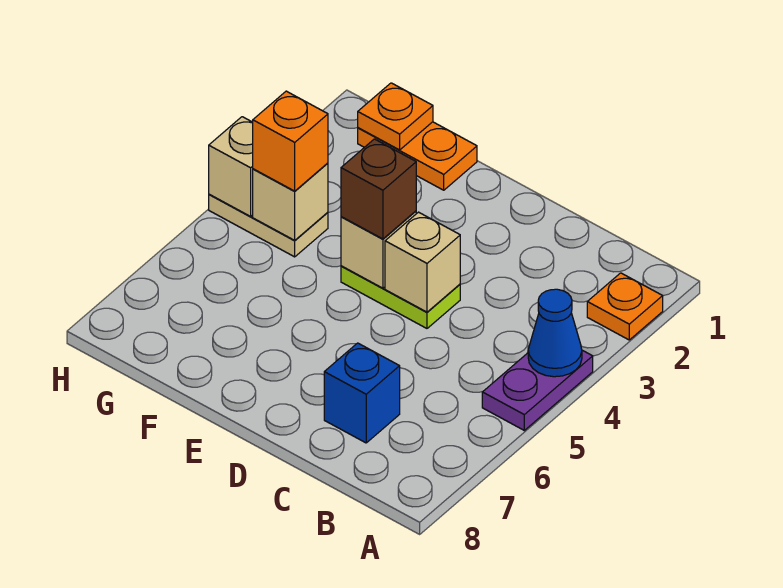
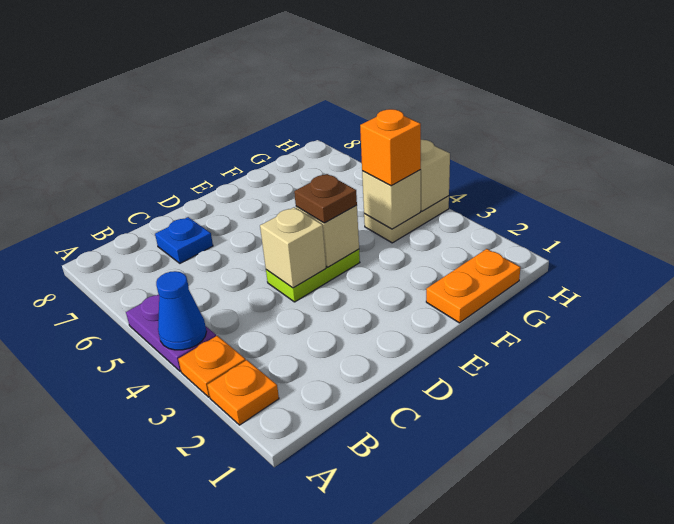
blue 1x1 brick [324,343,400,443] -> blue 1x1 plate [155,217,213,263]
brown 1x1 brick [341,139,416,239] -> brown 1x1 plate [294,174,357,223]
orange 1x1 plate [358,83,433,150] -> orange 1x1 plate moved to [178,336,246,397]

